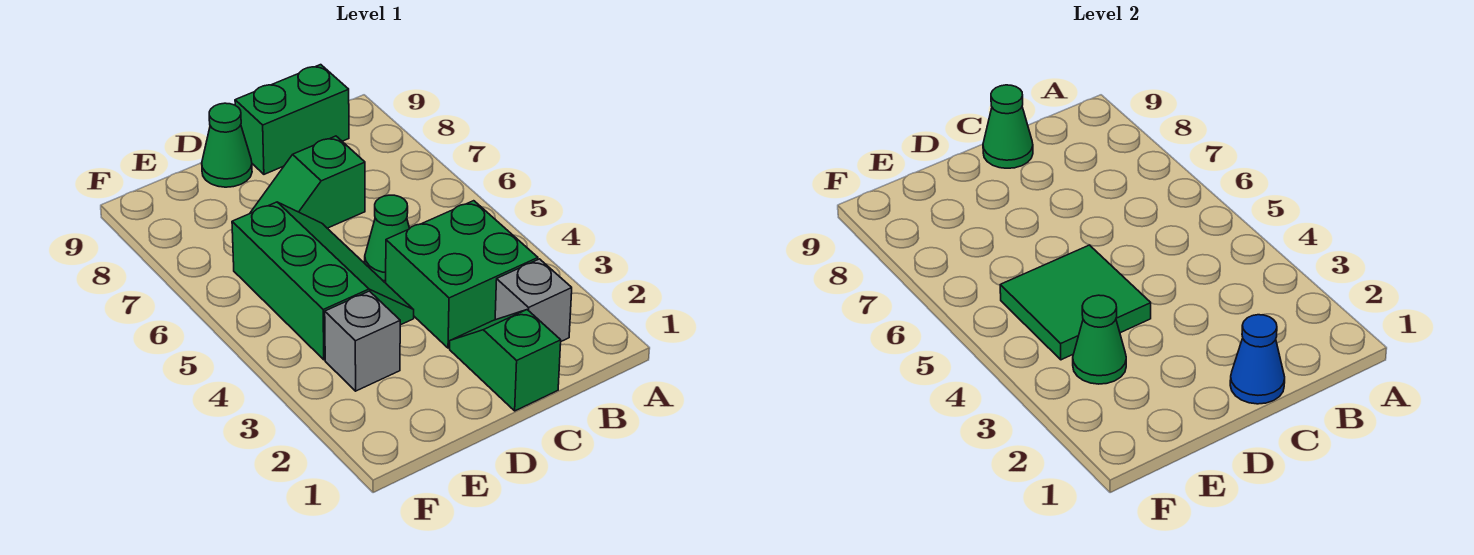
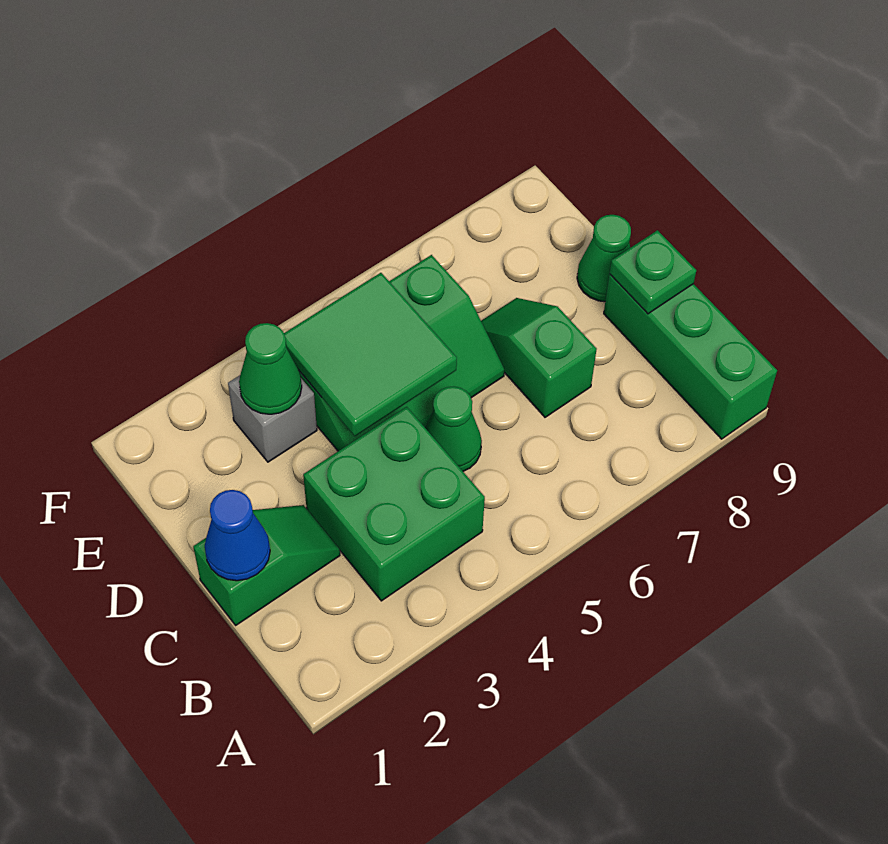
grey 1x1 brick [495,259,572,341] -> none
green 1x2 brick [235,65,349,174] -> green 1x3 brick [604,274,777,439]
green 1x1 cone [983,85,1033,168] -> green 1x1 plate [610,230,696,314]

